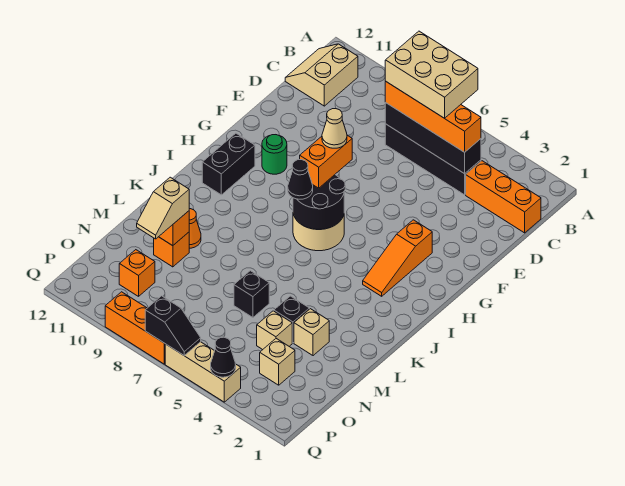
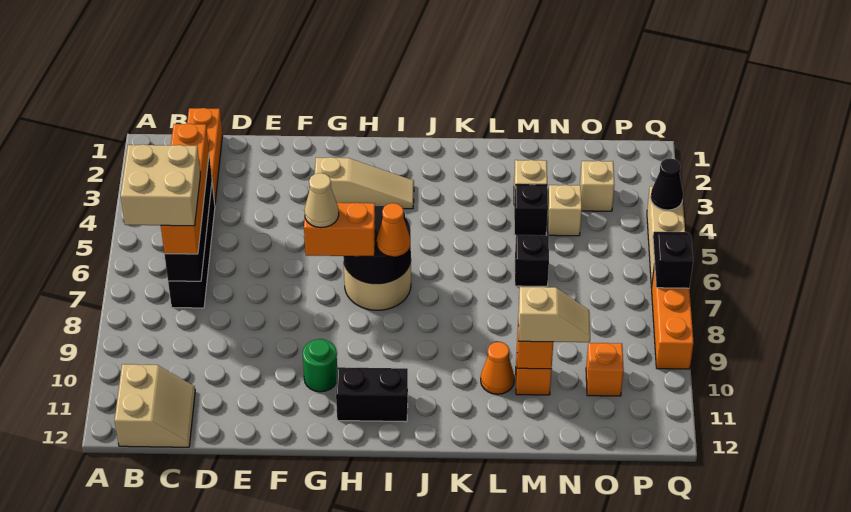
tan 2x3 brick [385,31,478,118] -> tan 2x2 brick [121,144,200,226]
tan 2x2 slope [285,44,358,106] -> tan 2x2 slope turned to [115,364,195,447]
orange 1x3 slope [363,220,432,296] -> tan 1x3 slope [315,157,414,209]
black 1x1 cone [288,160,313,199] -> orange 1x1 cone [377,203,410,257]

